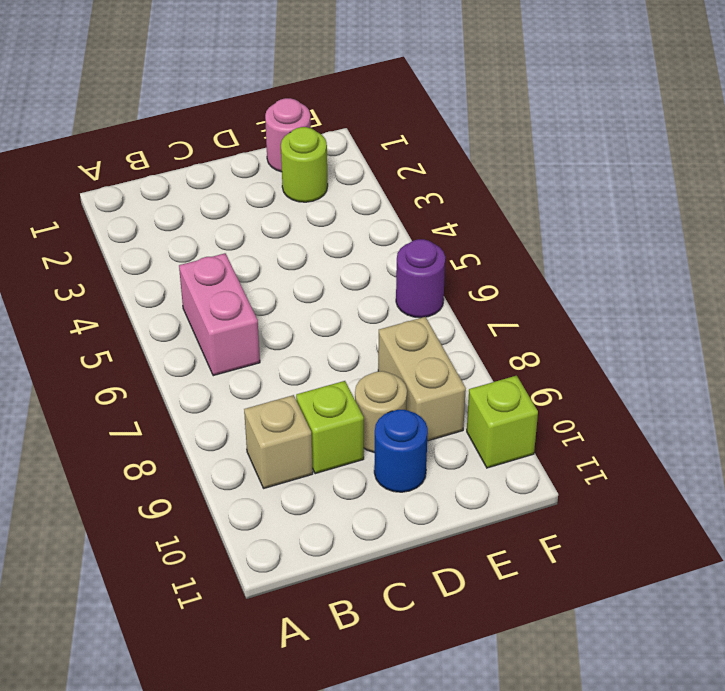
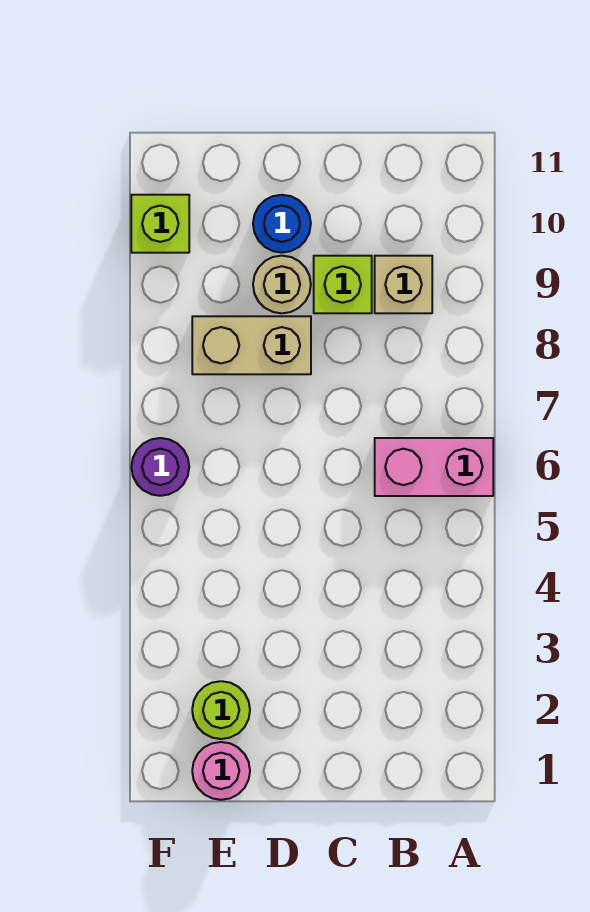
pink 1x2 brick [179,253,260,376] -> pink 1x2 brick turned to [375,438,493,496]
tan 1x2 brick [378,317,466,441] -> tan 1x2 brick turned to [192,316,311,374]

